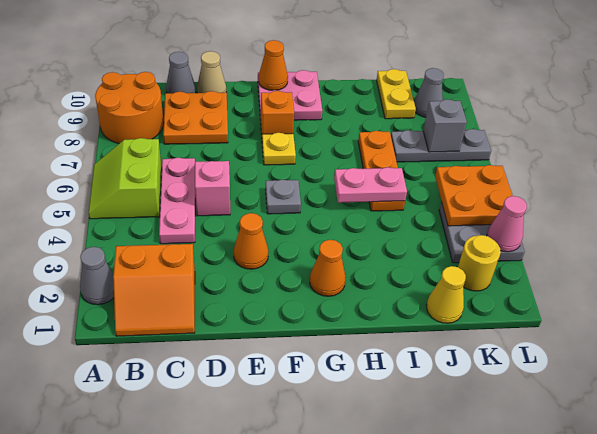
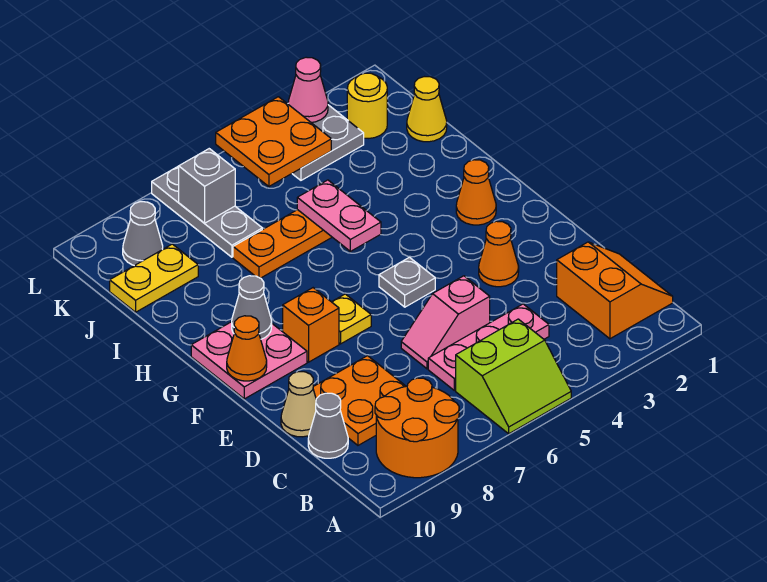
grey 1x1 cone [80,247,114,305] -> grey 1x1 cone moved to [232,276,272,339]

